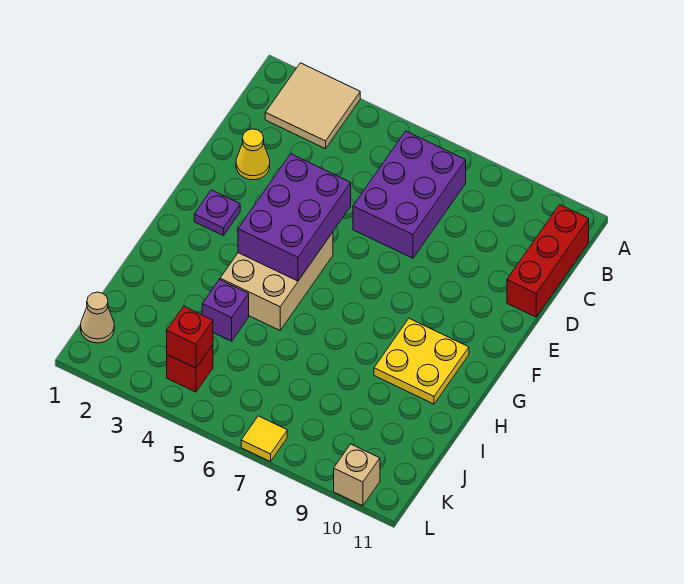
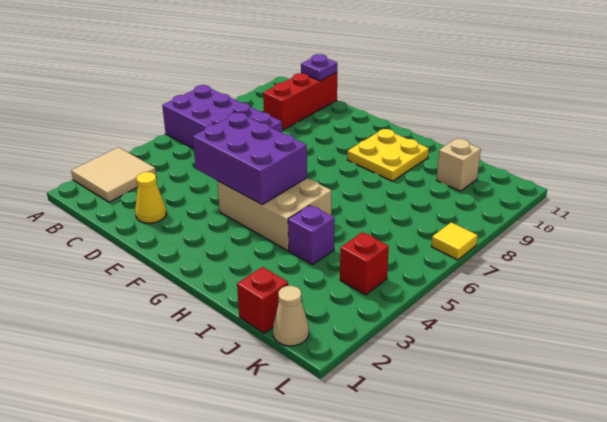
purple 2x3 brick [353,131,466,258] -> purple 2x4 brick [162,85,282,149]
red 1x3 brick [507,205,589,317] -> red 1x3 brick turned to [263,73,337,130]
purple 1x1 plate [194,190,240,236] -> purple 1x1 plate moved to [301,54,337,81]
red 1x1 brick [167,307,213,368] -> red 1x1 brick moved to [237,267,288,333]
tan 1x1 brick [334,444,380,506] -> tan 1x1 brick moved to [437,139,481,191]

